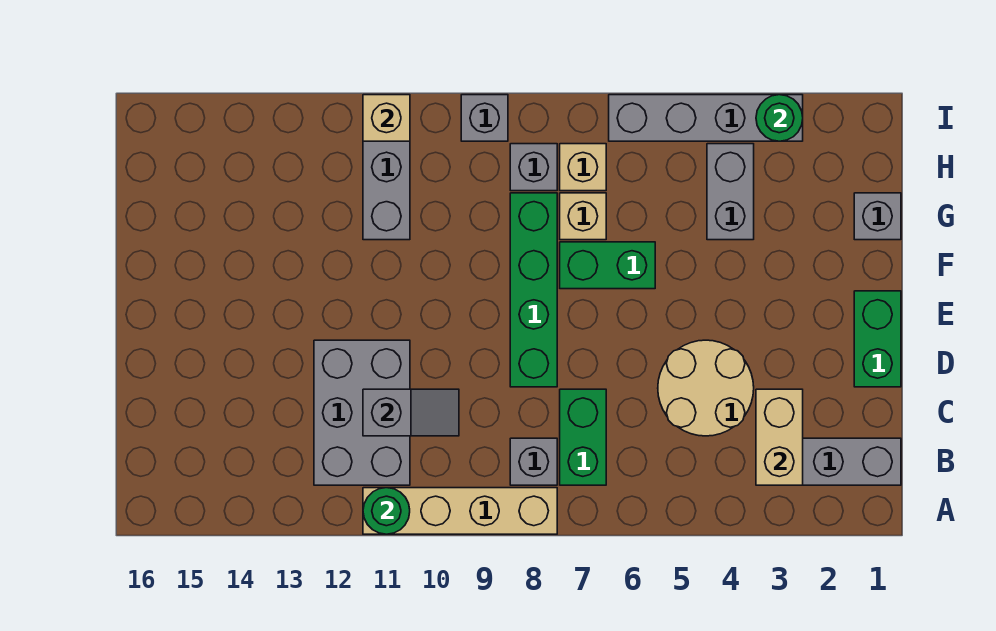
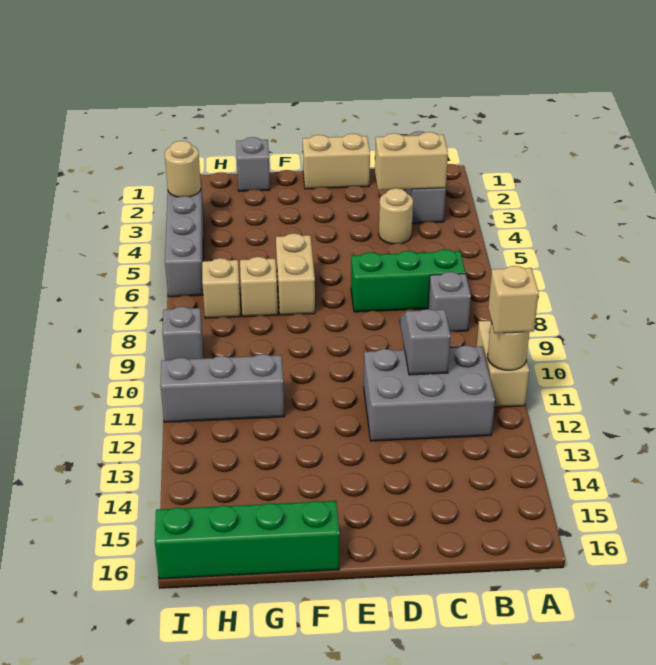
tan 1x4 brick [363,488,557,534] -> tan 1x2 brick [477,321,529,407]
green 1x1 round brick [363,488,410,534] -> tan 1x1 round brick [488,322,530,370]
green 1x2 brick [560,389,606,485] -> green 1x3 brick [351,249,466,312]
tan 2x2 round brick [658,340,754,436] -> tan 1x1 round brick [379,188,413,244]
green 1x2 brick [854,291,901,387] -> tan 1x2 brick [303,134,370,189]
green 1x4 brick [510,193,557,387] -> green 1x4 brick moved to [155,501,340,579]
green 1x2 brick [560,242,655,289] -> tan 1x2 brick [276,233,315,315]
grey 1x2 brick [707,144,754,240] -> none
grey 1x1 brick [510,144,557,191] -> none
green 1x1 round brick [756,95,803,141] -> tan 1x1 round brick [165,141,201,197]
tan 1x1 brick [363,95,410,141] -> tan 1x1 brick moved to [488,266,539,333]

